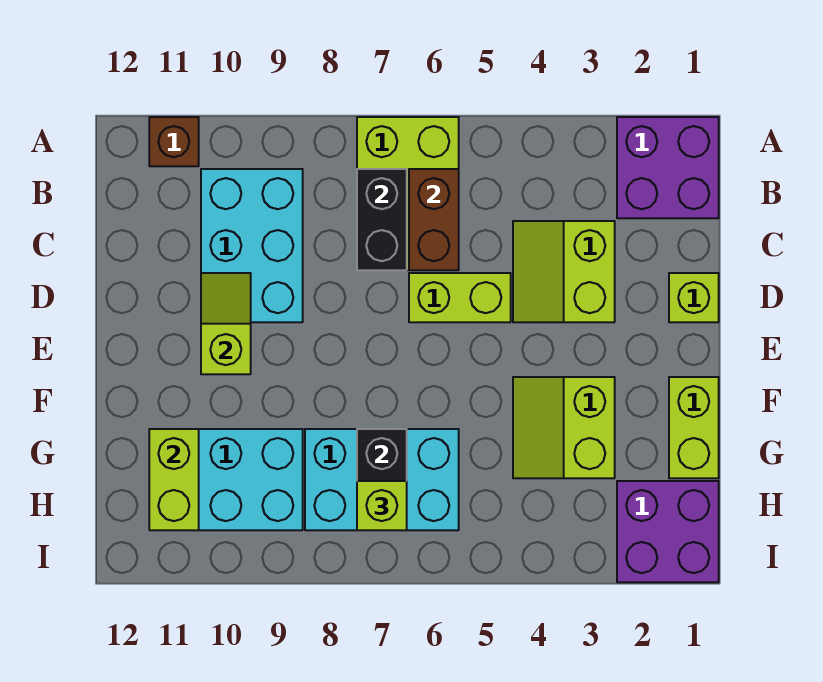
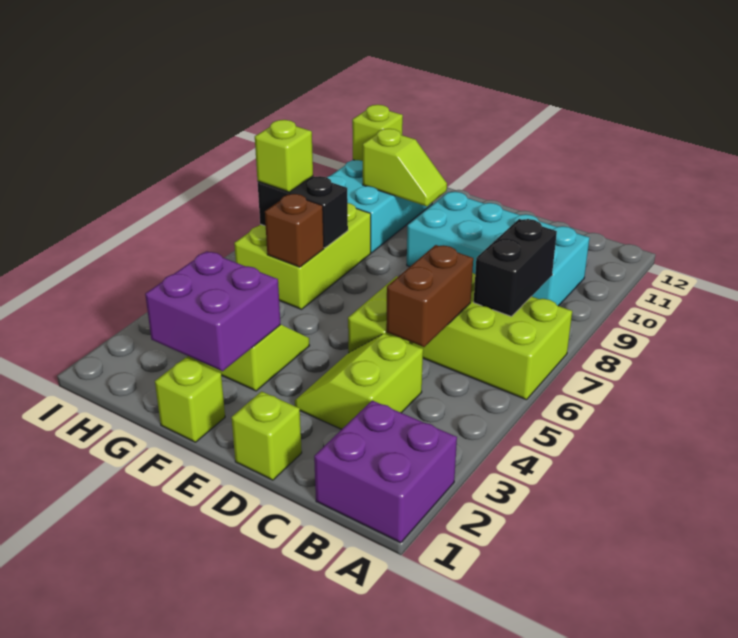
brown 1x1 brick [149,117,199,166] -> brown 1x1 brick moved to [265,194,324,267]
brown 1x2 brick [409,169,459,270] -> brown 1x2 brick turned to [386,245,473,347]
black 1x2 brick [357,169,407,270] -> black 1x2 brick turned to [474,219,557,317]
cyan 2x3 brick [201,169,303,322] -> cyan 2x4 brick [407,192,589,306]
lime 2x2 slope [513,221,615,322] -> lime 2x2 slope turned to [295,334,423,429]
lime 1x2 slope [201,273,251,374] -> lime 1x2 slope moved to [363,129,447,206]
lime 1x2 brick [669,377,719,478] -> lime 1x1 brick [155,357,225,442]
cyan 2x3 brick [305,429,459,530] -> lime 2x3 brick [234,203,371,309]
lime 1x2 brick [149,429,199,530] -> lime 1x1 brick [352,105,403,161]
purple 2x2 brick [617,481,719,582] -> purple 2x2 brick moved to [145,251,280,371]

